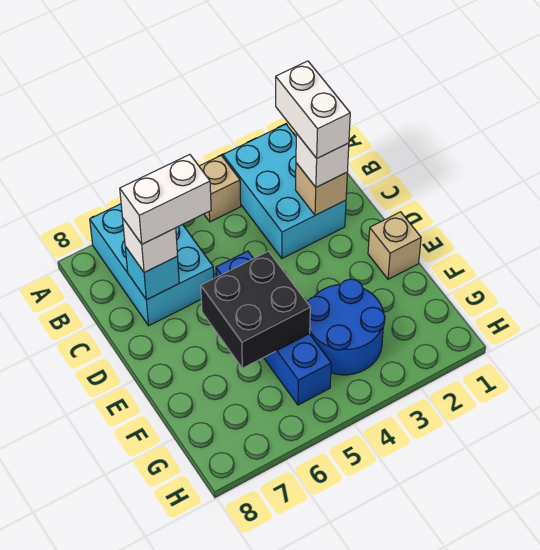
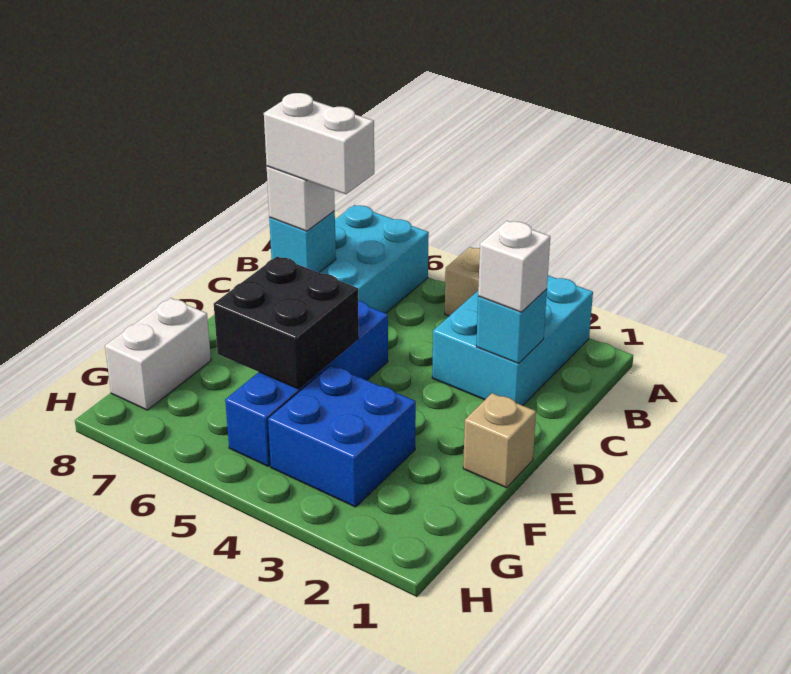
white 1x2 brick [276,61,350,158] -> white 1x2 brick moved to [105,298,211,410]
tan 1x1 brick [296,163,347,215] -> cyan 1x1 brick [476,289,547,363]
blue 2x2 round brick [307,279,385,375] -> blue 2x2 brick [268,365,416,507]

